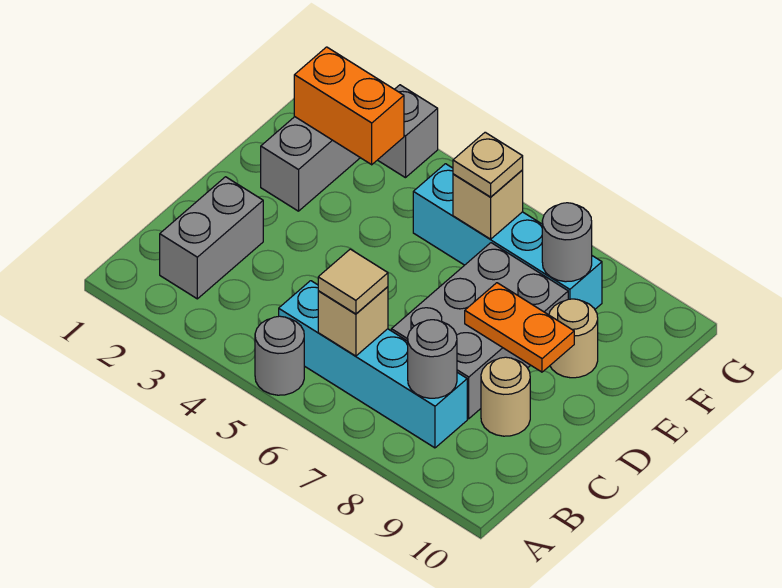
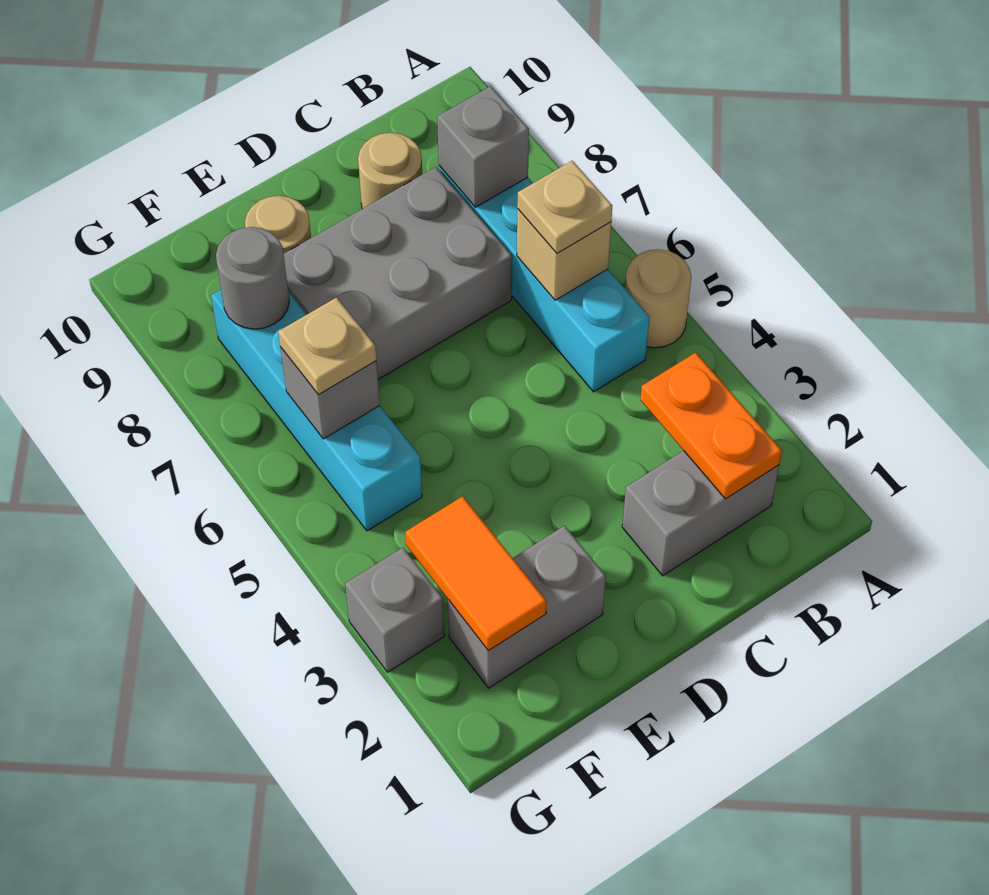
grey 1x1 round brick [255,316,304,395] -> tan 1x1 round brick [625,249,691,348]
tan 1x1 tile [318,249,388,314] -> tan 1x1 plate [517,161,612,253]
grey 1x1 round brick [408,320,457,398] -> grey 1x1 brick [437,86,529,207]
orange 1x2 plate [465,283,574,372] -> orange 1x2 plate moved to [640,353,782,499]
orange 1x2 brick [294,47,404,165] -> orange 1x2 tile [405,496,547,651]
tan 1x1 brick [453,170,523,239] -> grey 1x1 brick [280,347,380,439]

